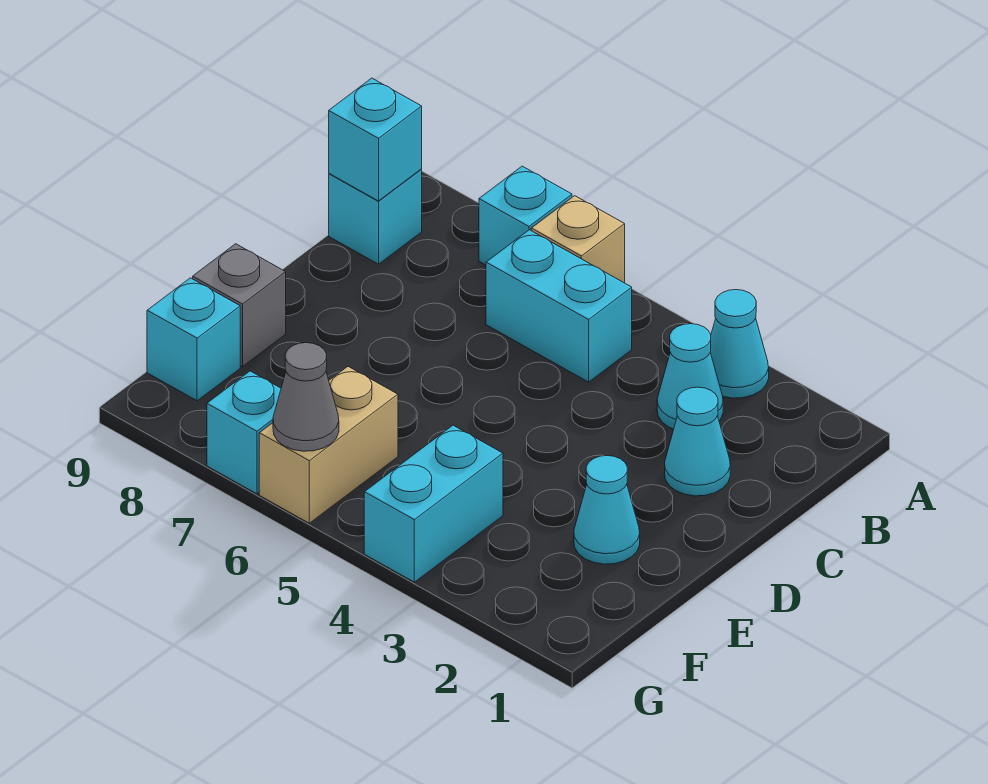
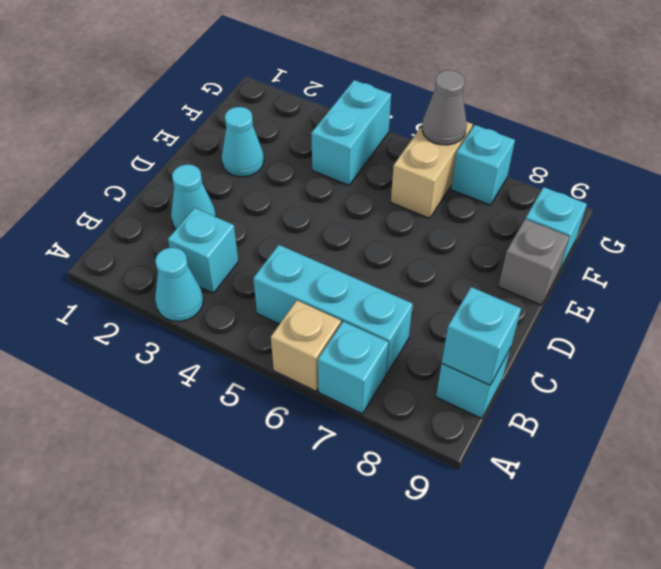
cyan 1x1 cone [657,324,723,429] -> cyan 1x1 brick [168,208,238,293]
cyan 1x2 brick [486,230,632,382] -> cyan 1x3 brick [253,245,413,374]

